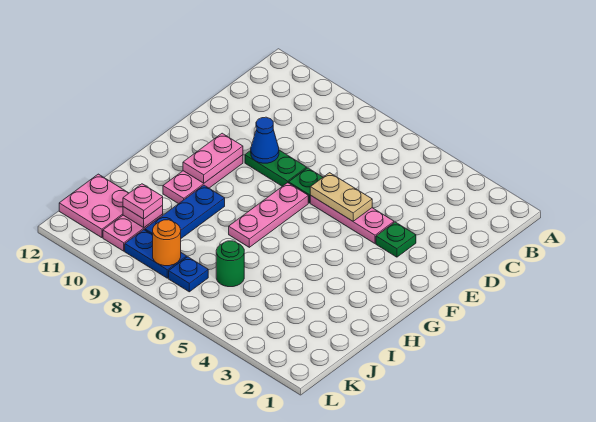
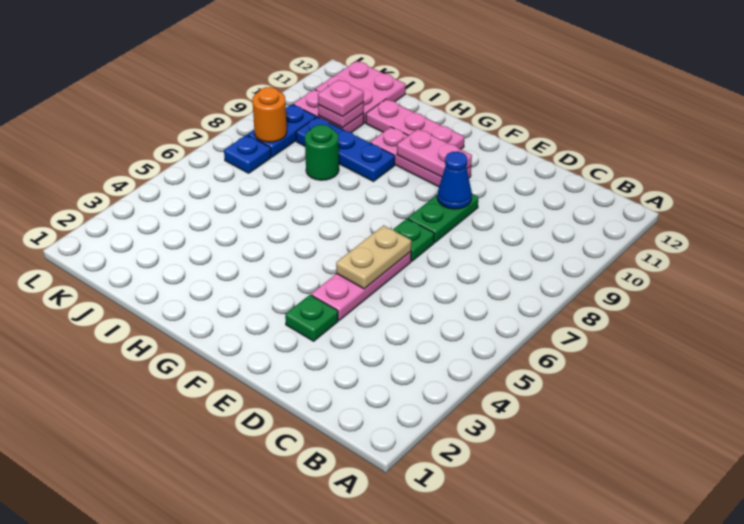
pink 1x3 plate [229,183,308,247] -> pink 1x3 plate moved to [366,99,464,149]
green 1x1 round brick [216,241,244,287] -> green 1x1 round brick moved to [305,125,339,180]

